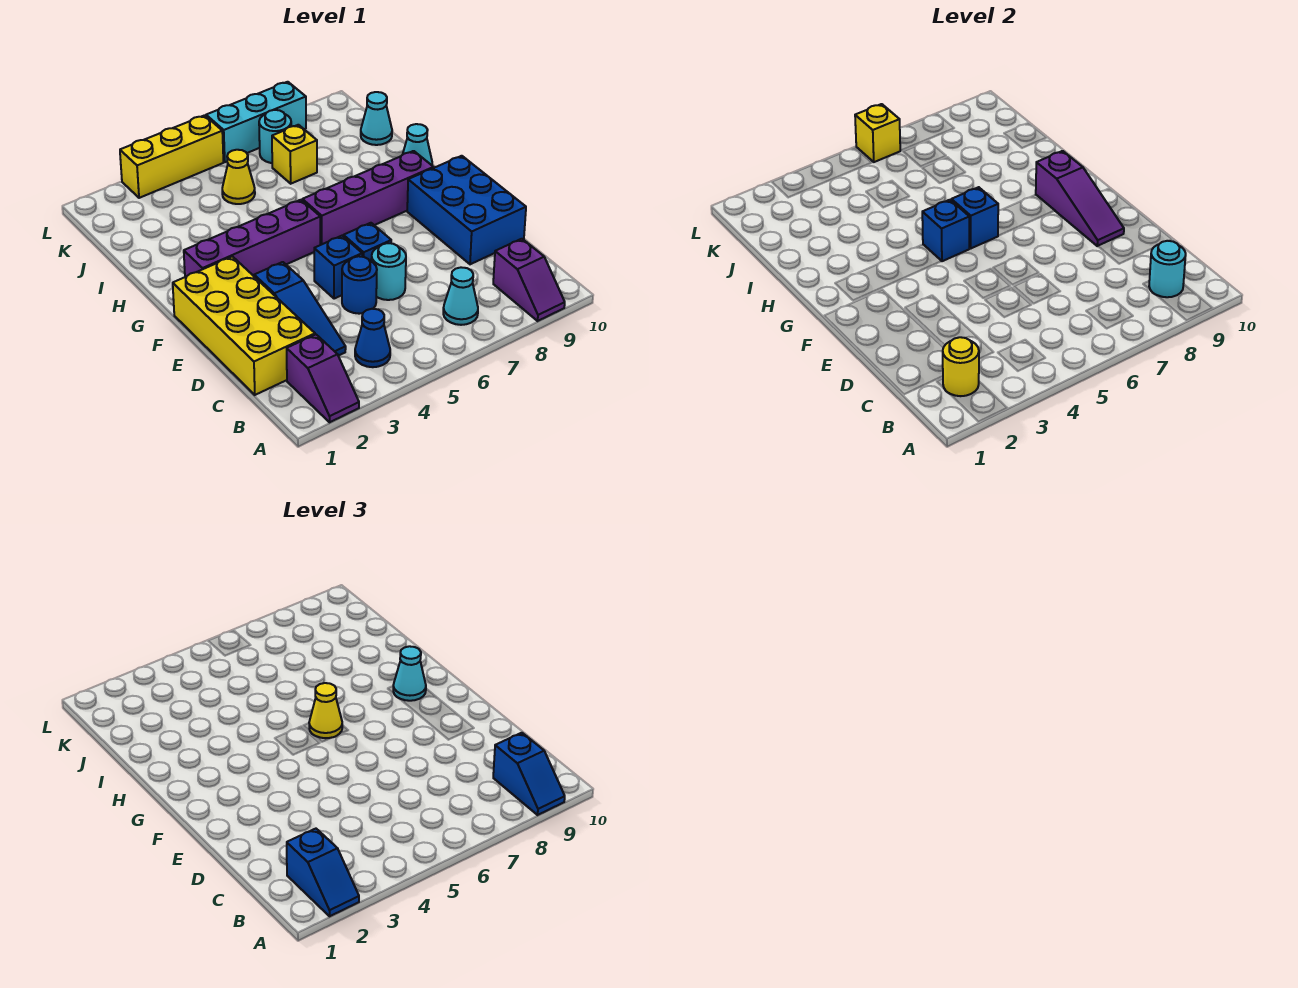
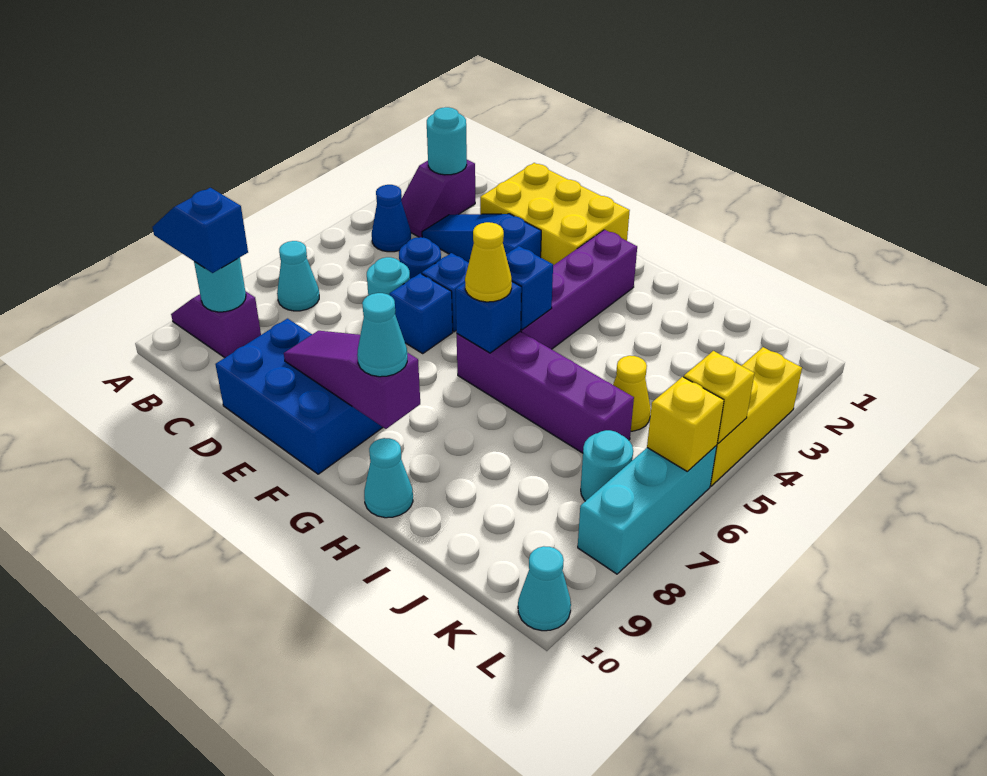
purple 1x2 slope [287,335,359,422] -> purple 1x2 slope turned to [402,160,475,237]
blue 1x2 slope [287,829,359,916] -> none
yellow 1x1 round brick [943,337,979,396] -> cyan 1x1 round brick [427,107,467,175]
yellow 2x4 brick [173,256,315,395] -> yellow 2x3 brick [480,163,630,265]
purple 1x4 brick [302,151,434,245] -> purple 1x4 brick turned to [457,331,634,453]
yellow 1x1 brick [272,125,317,184] -> yellow 1x1 brick moved to [684,351,755,443]
cyan 1x1 cone [361,92,392,145] -> cyan 1x1 cone moved to [518,546,571,631]

